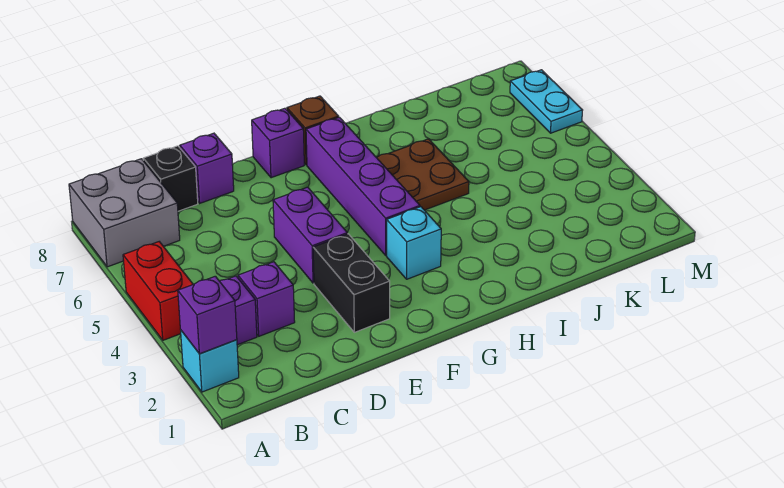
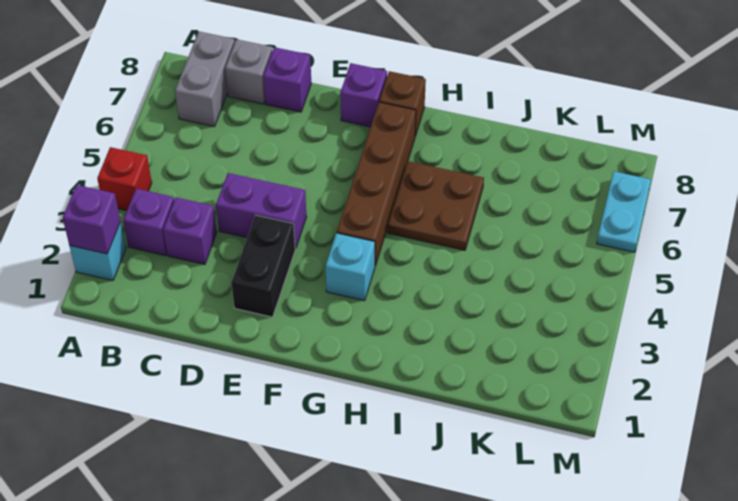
red 1x2 brick [123,242,193,340] -> red 1x1 brick [97,147,152,211]
grey 2x2 brick [69,159,180,267] -> grey 1x2 brick [175,32,235,127]
black 1x1 brick [143,146,198,211] -> grey 1x1 brick [225,39,272,104]
purple 1x2 brick [273,187,347,283] -> purple 1x2 brick turned to [216,173,306,249]
purple 1x4 brick [306,117,420,255] -> brown 1x4 brick [337,102,416,266]

